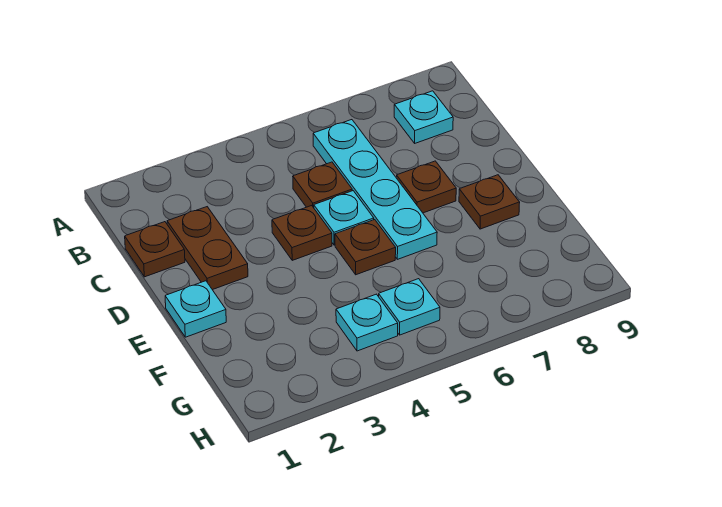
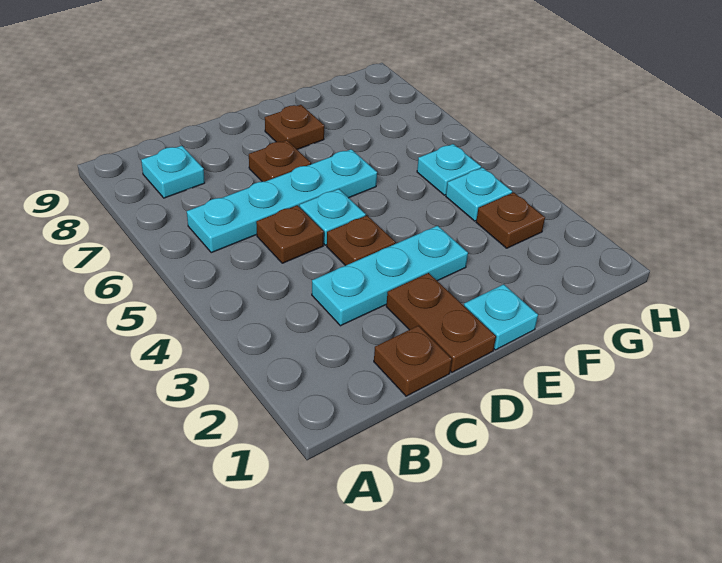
brown 1x2 plate [167,207,248,290] -> brown 1x2 plate turned to [386,273,496,372]
none -> cyan 1x3 plate [312,226,468,326]
brown 1x1 plate [335,220,396,275] -> brown 1x1 plate moved to [476,193,545,248]

